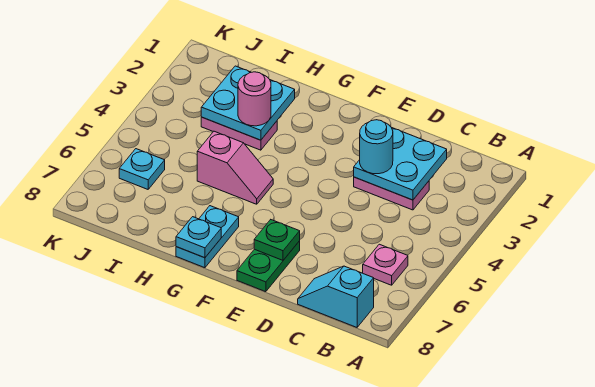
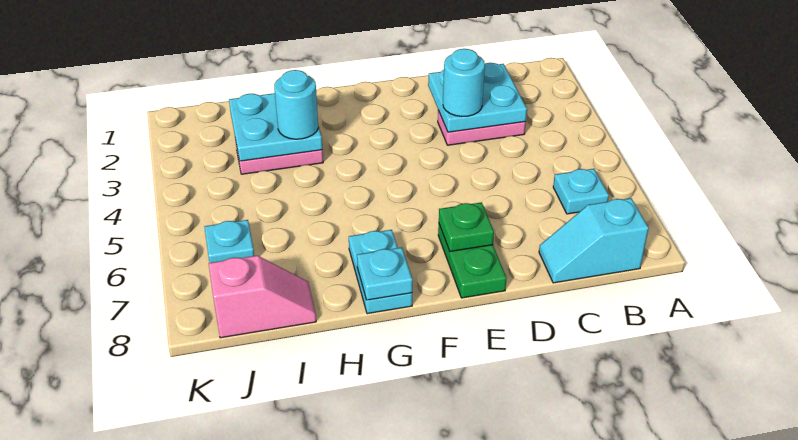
pink 1x1 plate [363,244,408,285] -> cyan 1x1 plate [553,169,609,214]
pink 1x2 slope [197,131,273,204] -> pink 1x2 slope moved to [209,256,316,338]
pink 1x1 round brick [238,72,271,126] -> cyan 1x1 round brick [274,70,318,139]

